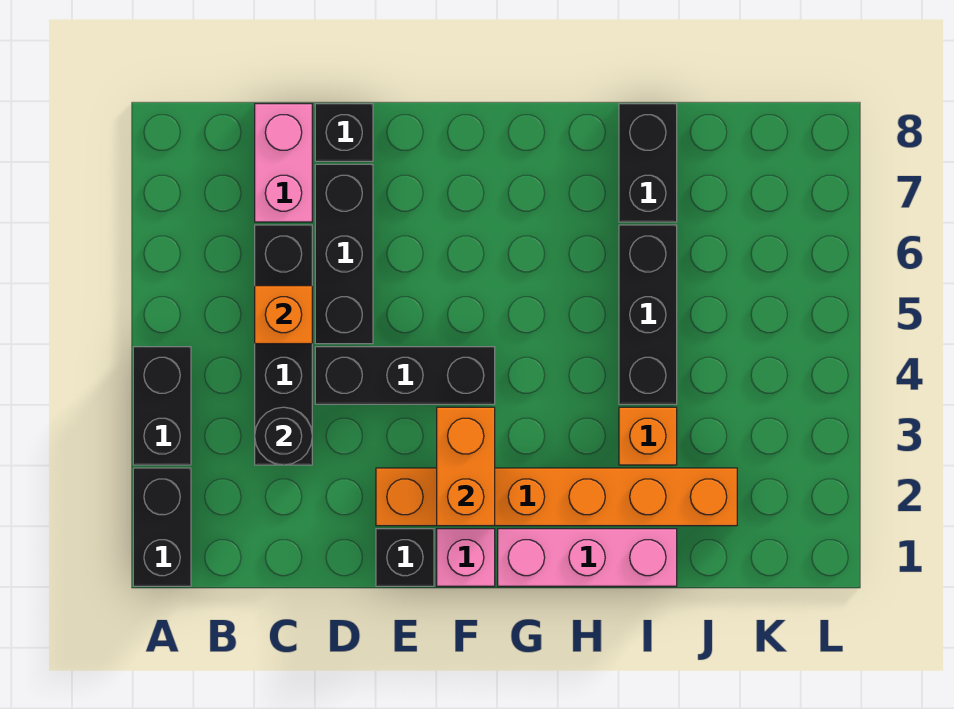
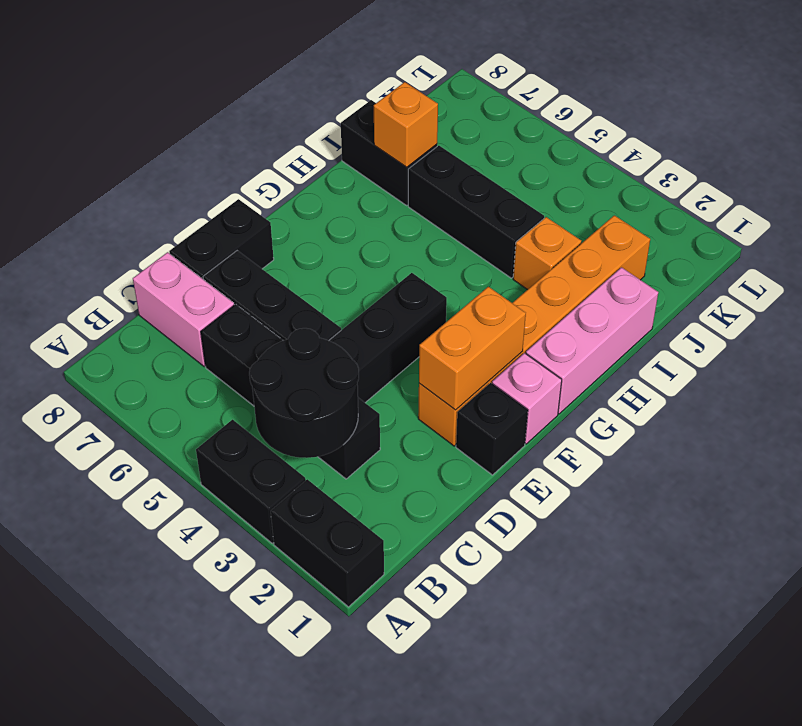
black 1x1 round brick [255,407,312,465] -> black 2x2 round brick [249,328,359,458]
orange 1x1 brick [255,286,312,344] -> orange 1x1 brick moved to [374,82,438,167]
black 1x1 brick [315,104,373,161] -> black 1x2 brick [169,199,274,279]
orange 1x2 brick [437,407,495,526] -> orange 1x2 brick turned to [419,287,526,410]

